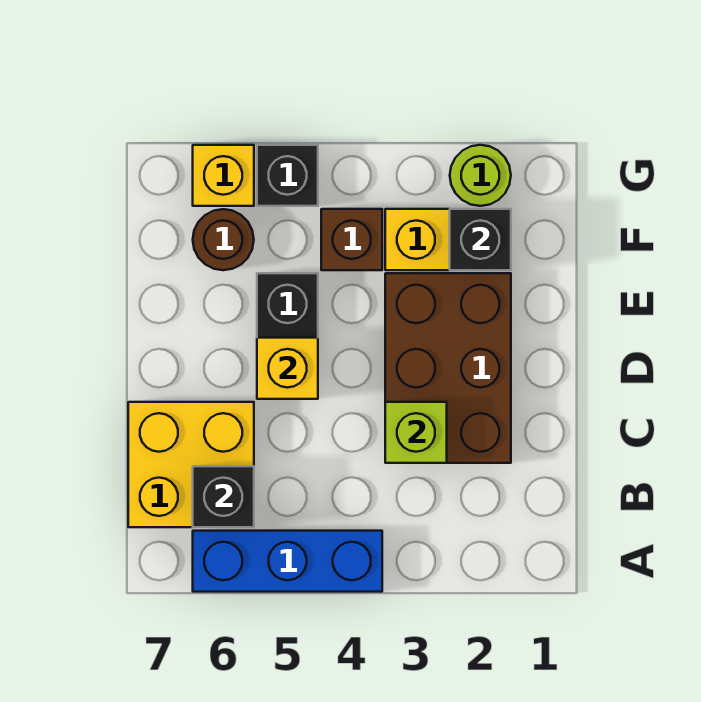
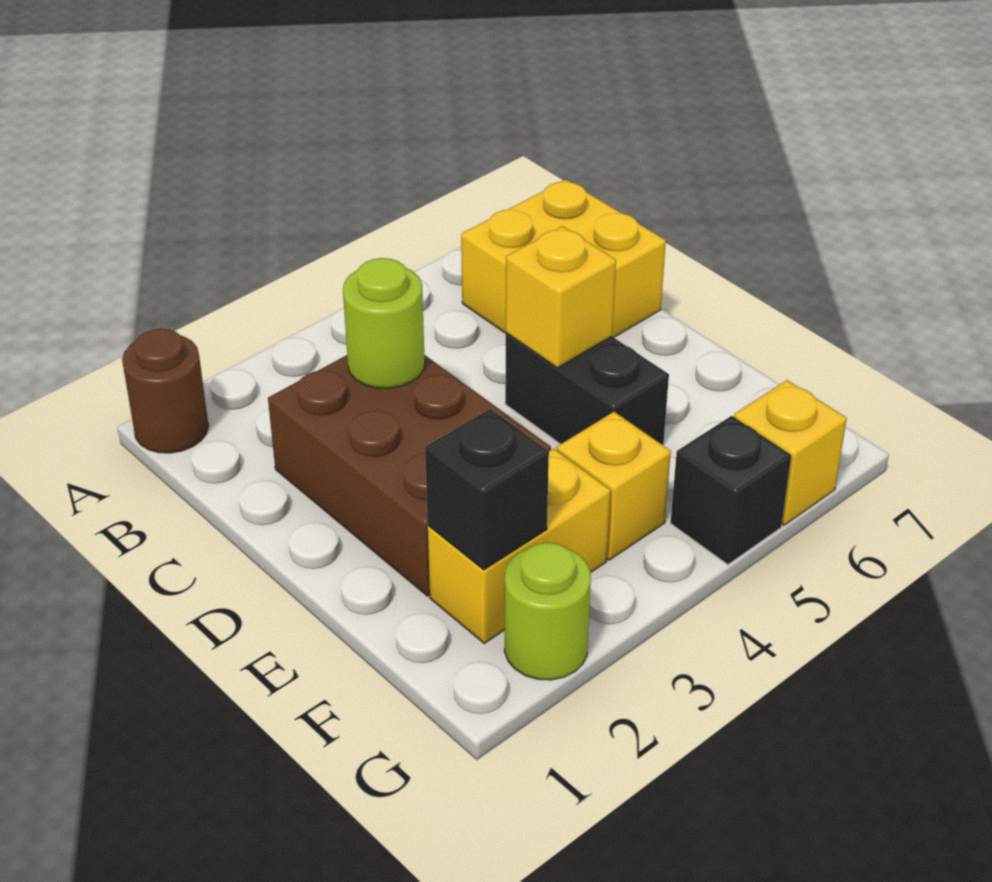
blue 1x3 brick [193,531,382,592] -> none
black 1x1 brick [193,466,254,527] -> none
lime 1x1 brick [385,402,447,463] -> lime 1x1 round brick [343,258,425,388]
brown 1x1 brick [321,209,382,270] -> yellow 1x1 brick [557,412,671,560]
brown 1x1 round brick [193,209,254,270] -> brown 1x1 round brick moved to [122,329,209,453]

